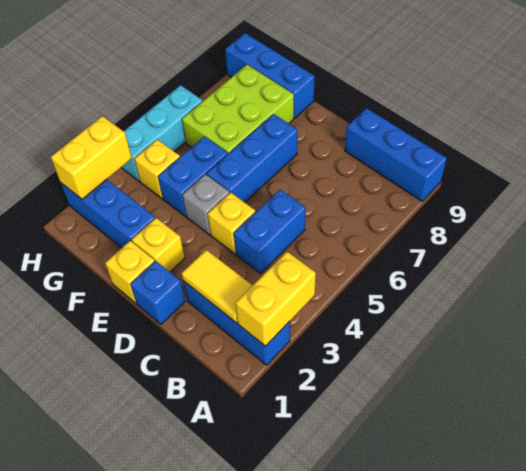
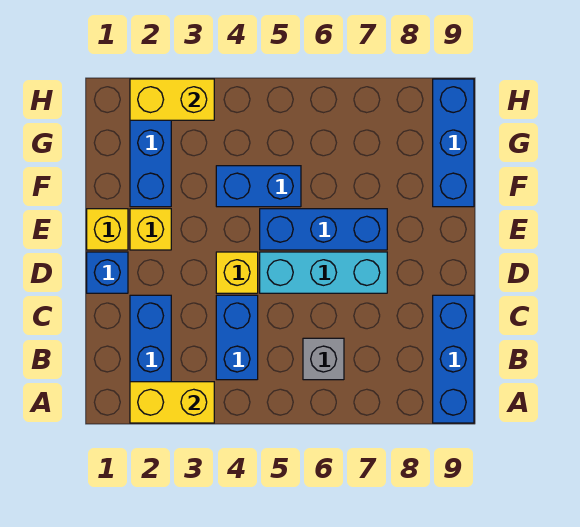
yellow 1x2 tile [181,250,253,323] -> none
blue 1x2 brick [234,190,306,273] -> blue 1x2 brick turned to [216,295,258,380]
grey 1x1 brick [183,174,230,235] -> grey 1x1 brick moved to [303,338,344,380]
lime 2x3 brick [182,65,294,154] -> none
yellow 1x1 brick [134,139,180,198] -> none
cyan 1x3 brick [121,85,203,181] -> cyan 1x3 brick moved to [260,252,387,293]

